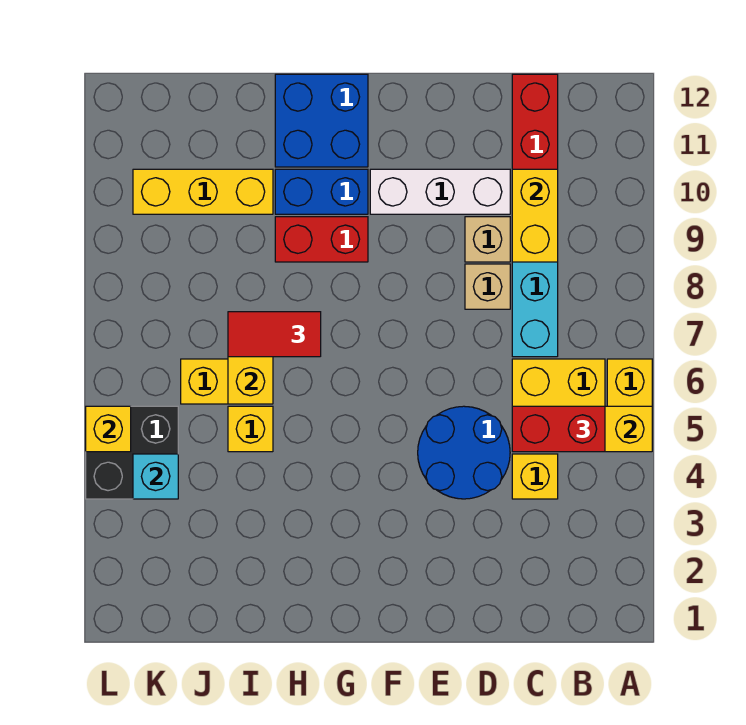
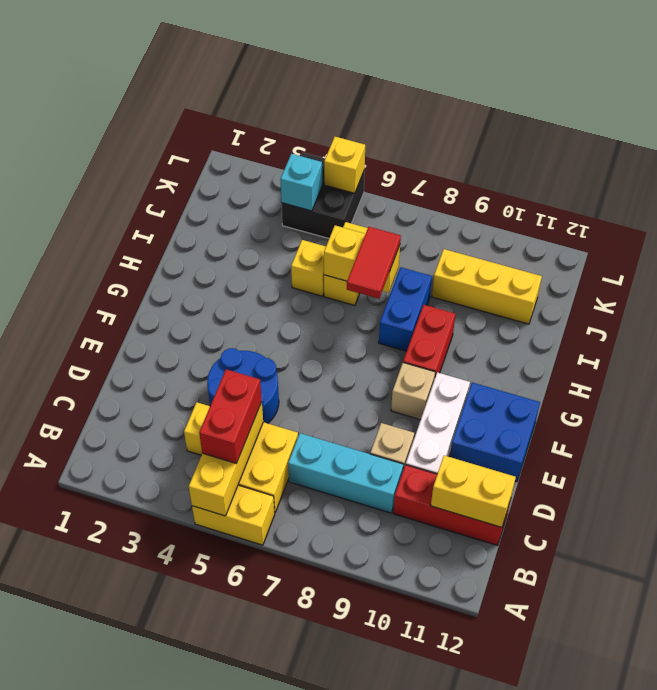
yellow 1x2 brick [512,169,558,262] -> yellow 1x2 brick moved to [431,456,516,527]
tan 1x1 brick [465,264,510,309] -> tan 1x1 brick moved to [391,363,435,420]
blue 1x2 brick [275,169,368,214] -> blue 1x2 brick moved to [379,267,432,351]
blue 2x2 brick [275,74,368,167] -> blue 2x2 brick moved to [450,383,540,482]
yellow 1x3 brick [133,169,273,214] -> yellow 1x3 brick turned to [432,249,542,324]

